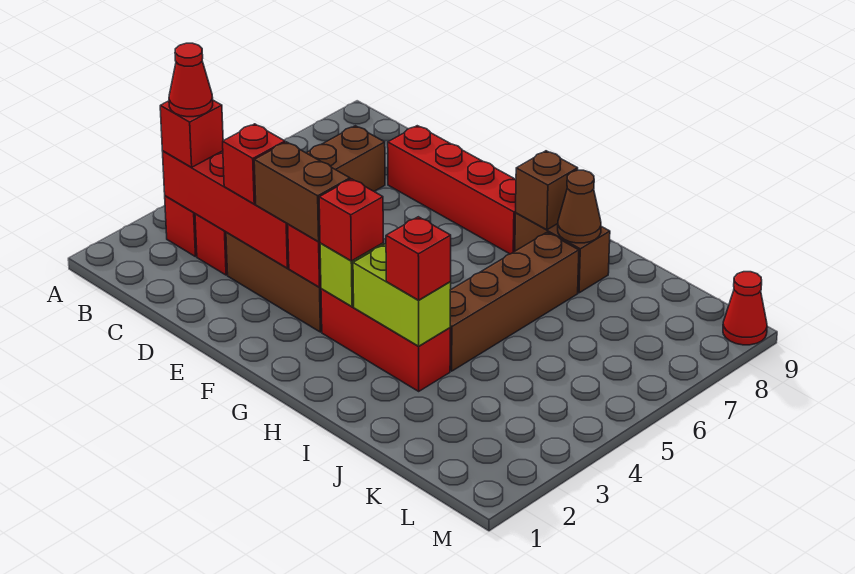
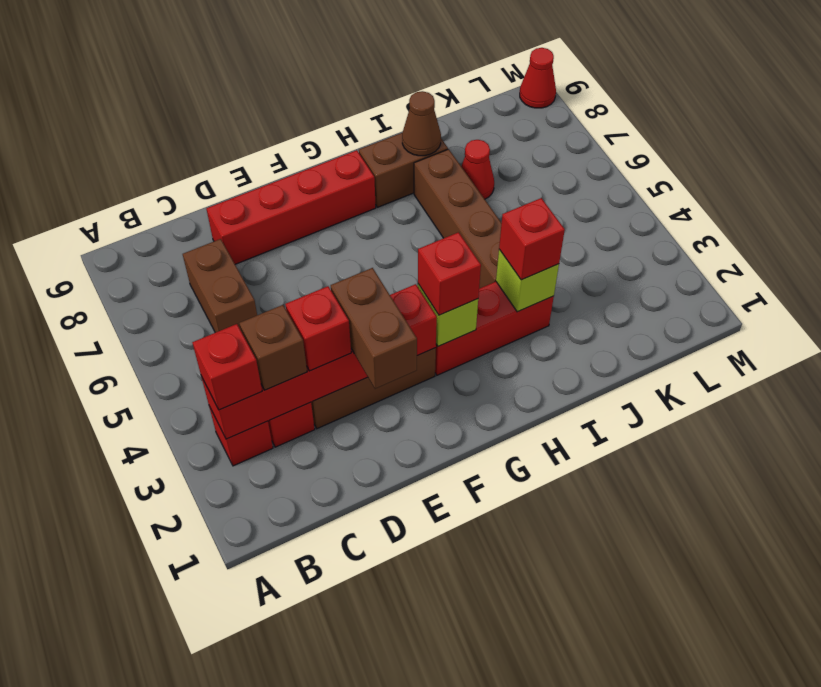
red 1x1 cone [169,43,213,117] -> red 1x1 cone moved to [461,140,494,199]
brown 1x2 brick [254,142,350,242] -> brown 1x2 brick turned to [331,268,417,389]
lime 1x2 brick [353,244,451,346] -> lime 1x1 brick [496,249,559,312]
brown 1x1 brick [516,151,578,230] -> brown 1x1 brick moved to [239,305,307,390]

